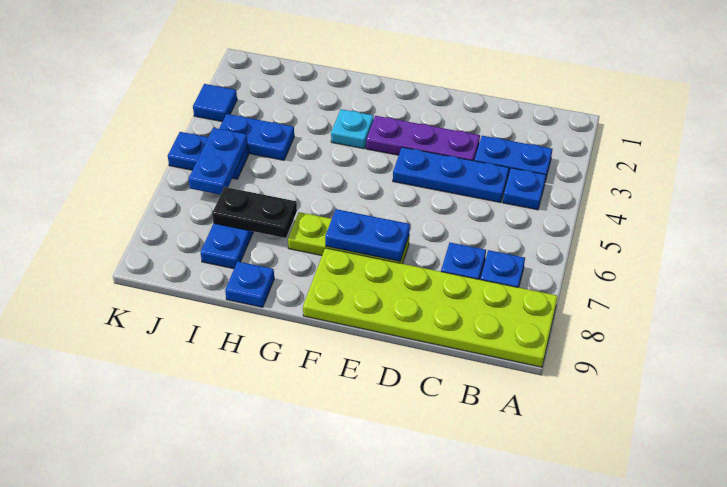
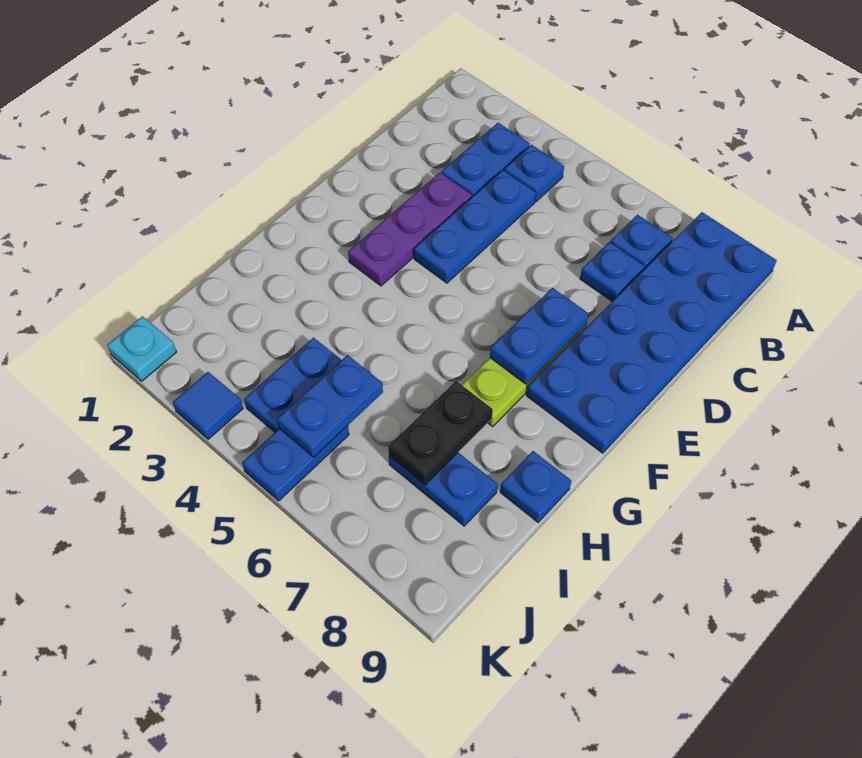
lime 2x6 plate [303,248,558,367] -> blue 2x6 plate [527,212,777,453]
cyan 1x1 plate [331,109,374,149] -> cyan 1x1 plate moved to [107,316,176,381]
blue 1x2 plate [189,128,248,195] -> blue 1x2 plate turned to [277,355,383,457]

